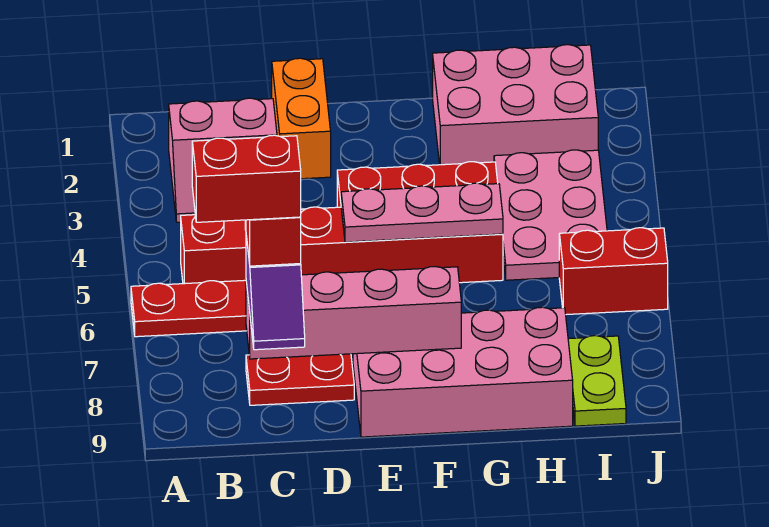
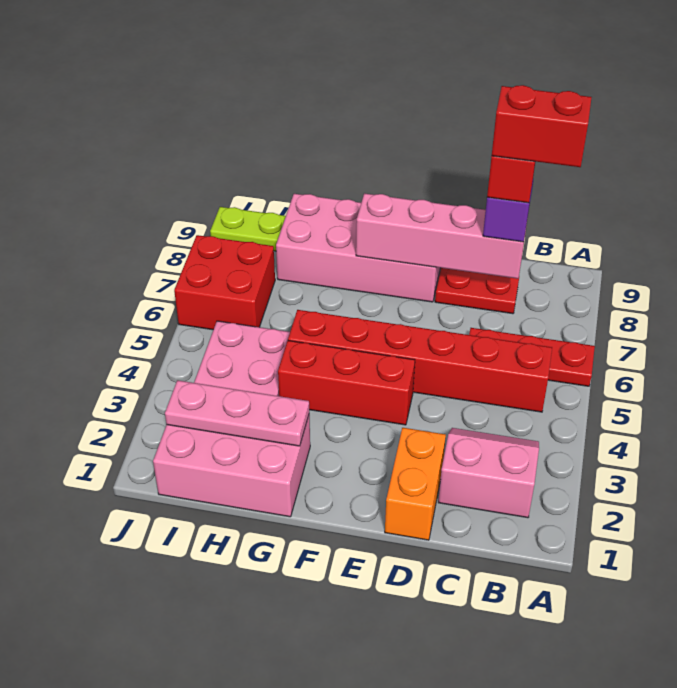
pink 1x3 plate [341,183,503,242] -> pink 1x3 plate moved to [165,380,309,446]
red 1x2 brick [559,228,668,315] -> red 2x2 brick [174,235,275,330]
lime 1x2 plate [568,336,626,426] -> lime 1x2 plate turned to [210,207,286,251]

